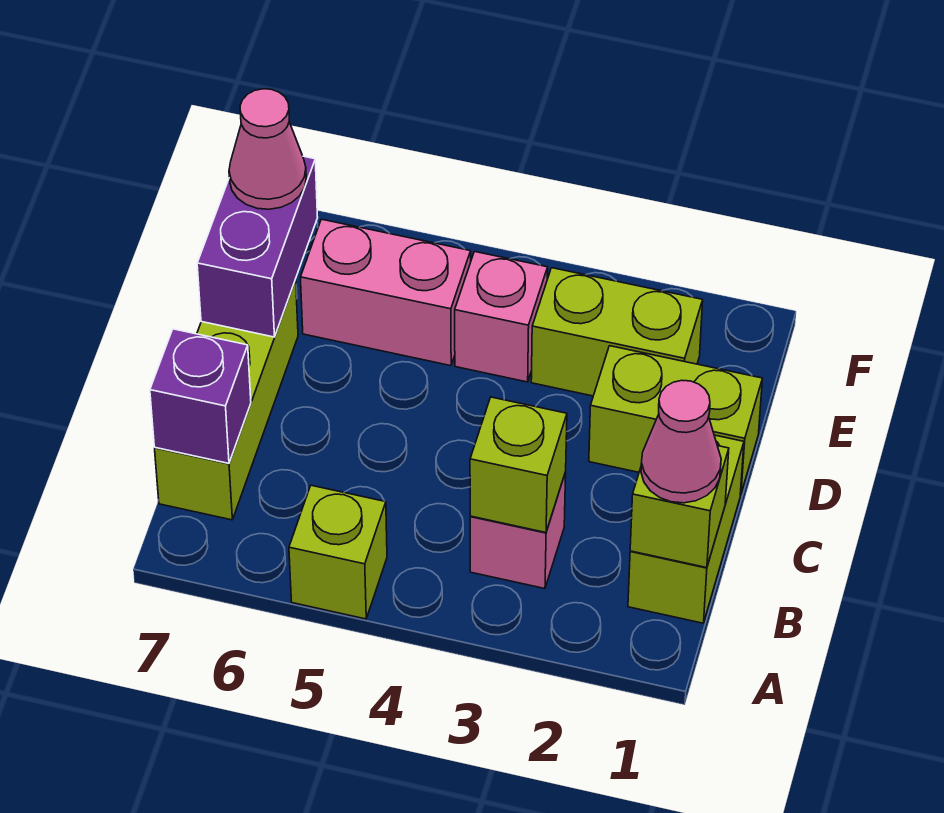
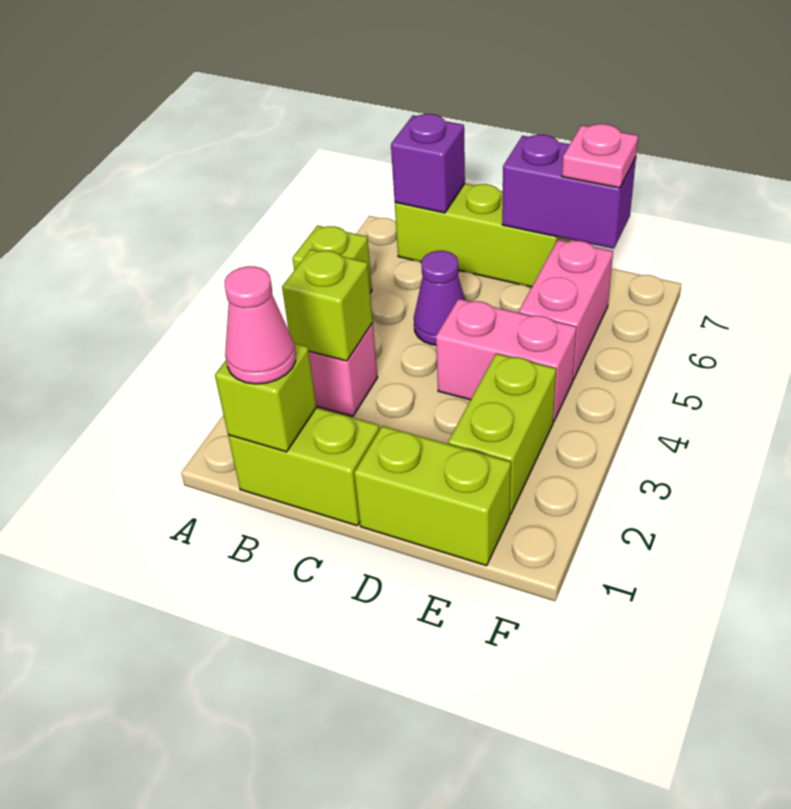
none -> purple 1x1 cone [414,251,465,345]
lime 1x2 brick [589,346,762,494] -> lime 1x2 brick turned to [354,426,511,566]
pink 1x1 brick [455,252,548,382] -> pink 1x2 brick [436,299,576,422]
pink 1x1 cone [229,89,306,209] -> pink 1x1 plate [562,124,638,188]

